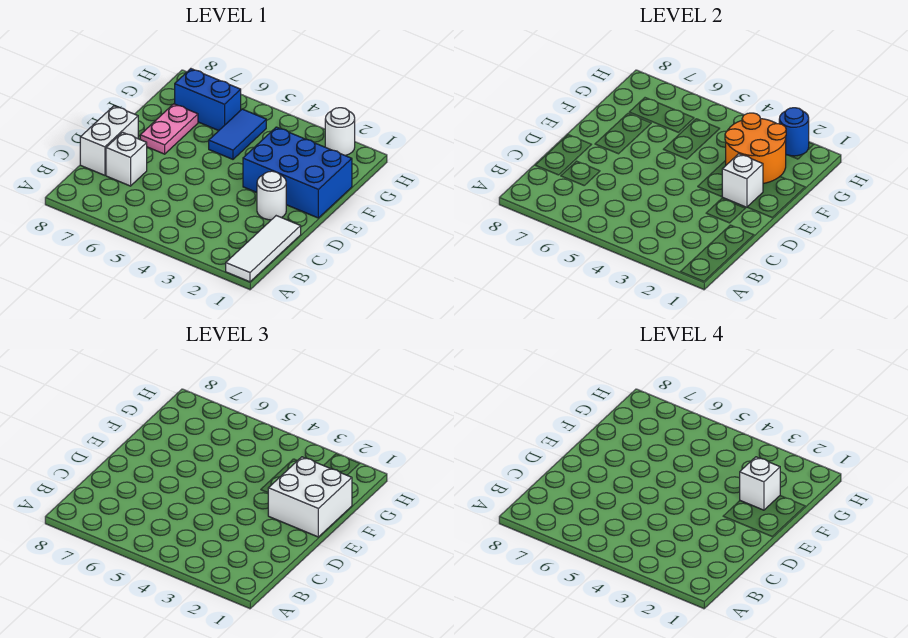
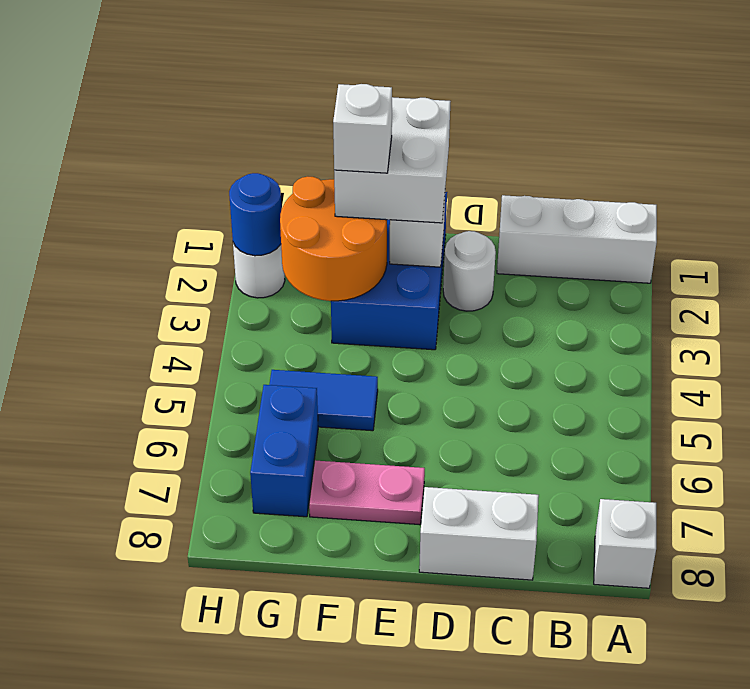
white 1x3 tile [226,216,301,282] -> white 1x3 brick [497,195,657,283]
white 1x1 brick [106,132,147,186] -> white 1x1 brick moved to [594,499,656,588]

